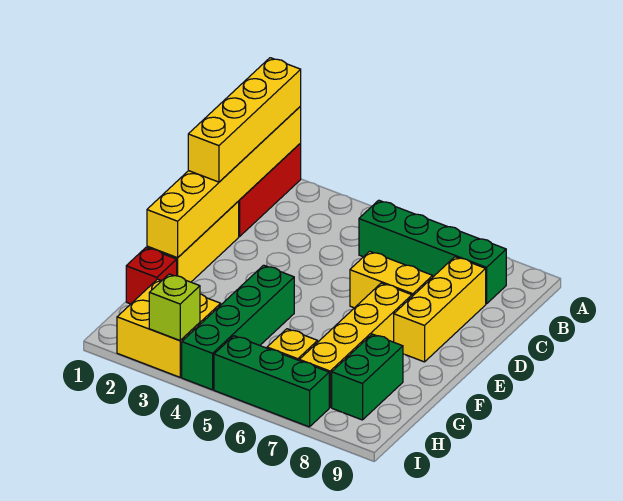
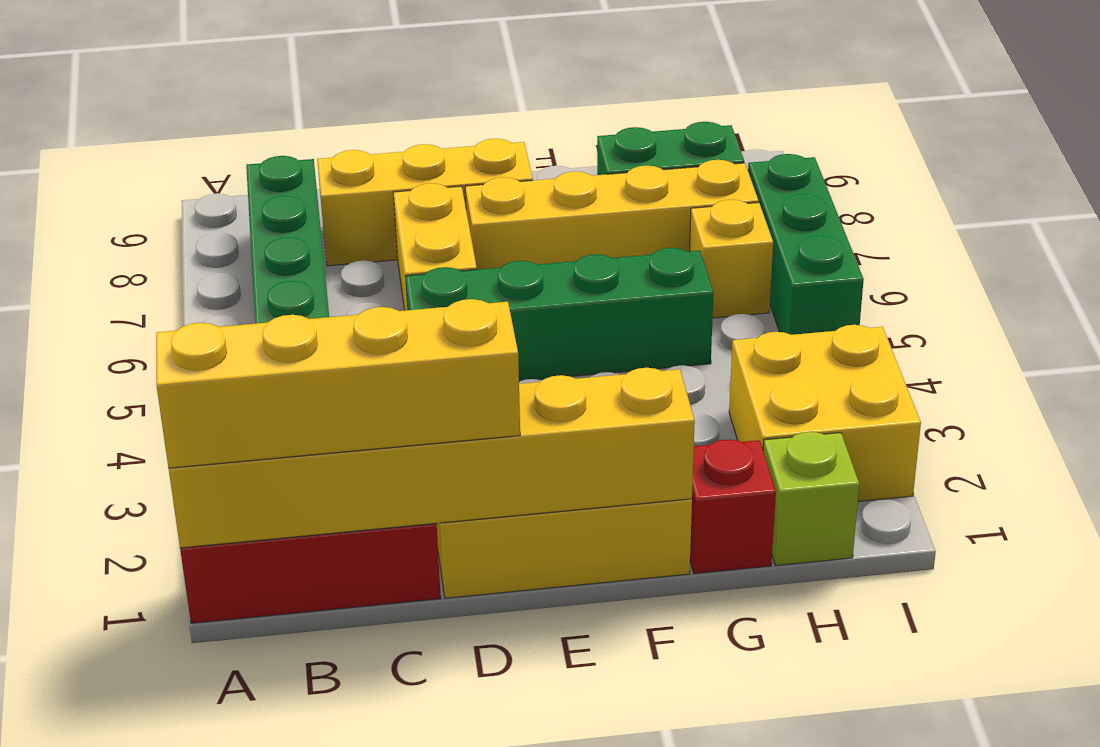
green 1x4 brick [182,265,294,390] -> green 1x4 brick moved to [405,248,714,381]
lime 1x1 brick [149,274,200,341] -> lime 1x1 brick moved to [763,432,859,566]

